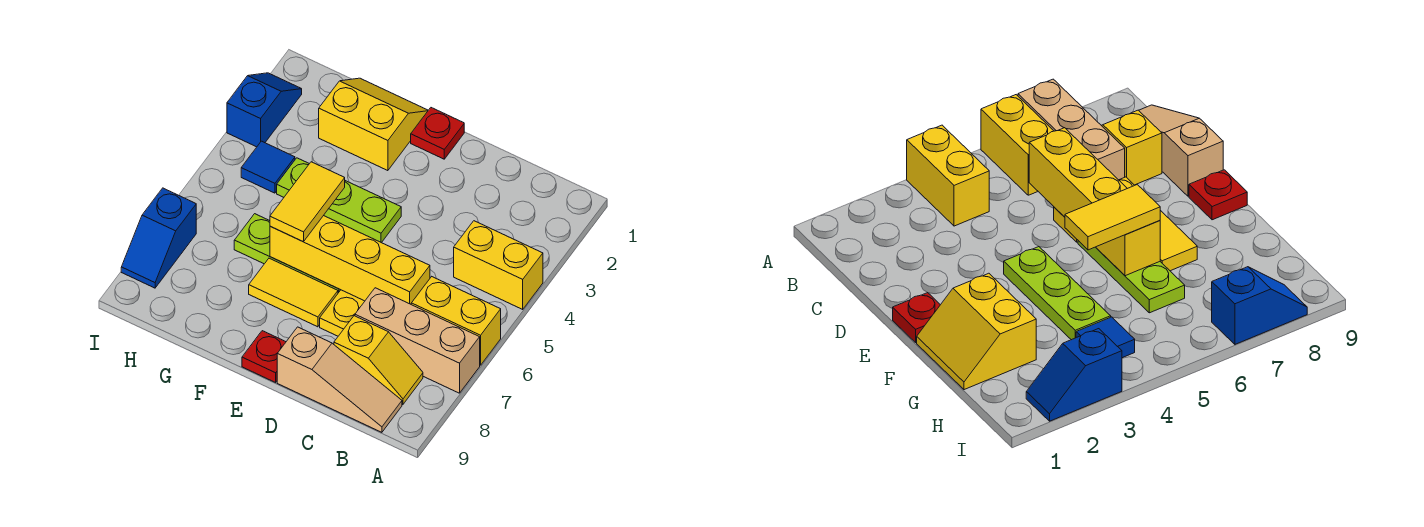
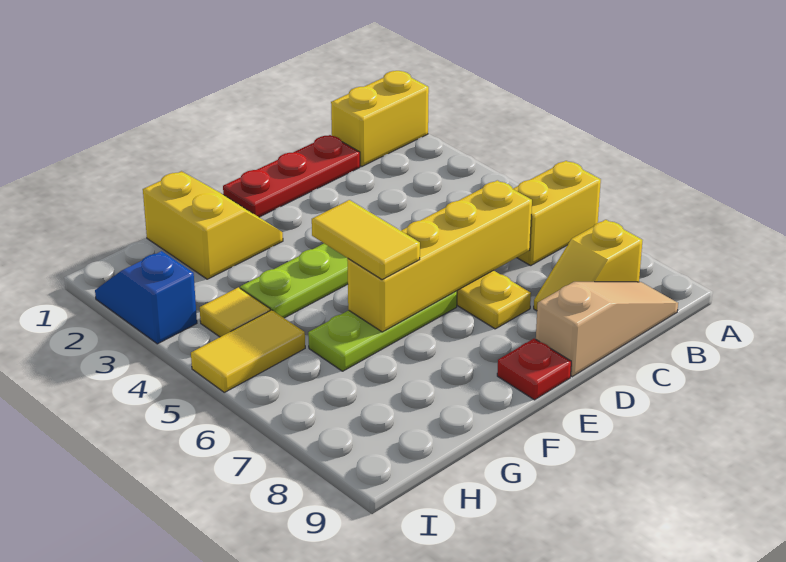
yellow 1x2 brick [454,221,543,309] -> yellow 1x2 brick moved to [331,71,429,166]
tan 1x3 brick [355,288,480,393] -> none
yellow 1x2 slope [334,316,423,404] -> yellow 1x2 slope turned to [534,220,643,311]
red 1x1 plate [411,108,464,159] -> red 1x3 plate [223,135,360,217]
yellow 1x2 tile [249,258,338,327] -> yellow 1x2 tile moved to [191,310,305,392]
yellow 2x2 slope [319,78,428,171] -> yellow 2x2 slope turned to [143,171,283,279]
blue 1x1 tile [241,141,295,193] -> yellow 1x1 tile [200,287,270,337]
blue 1x2 slope [121,188,196,288] -> none

